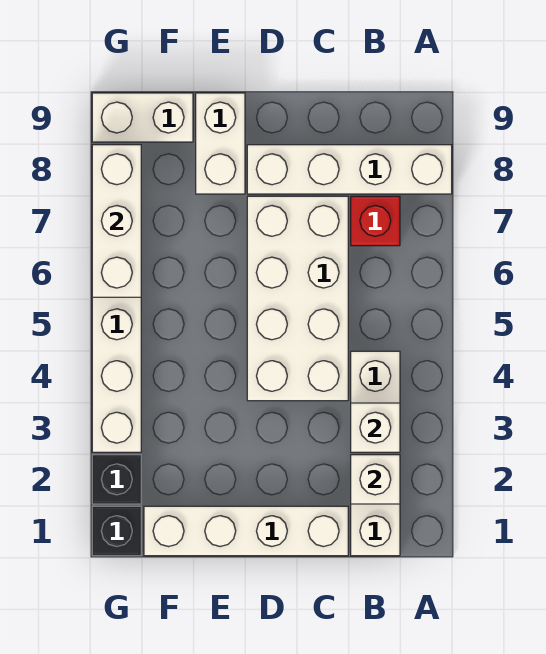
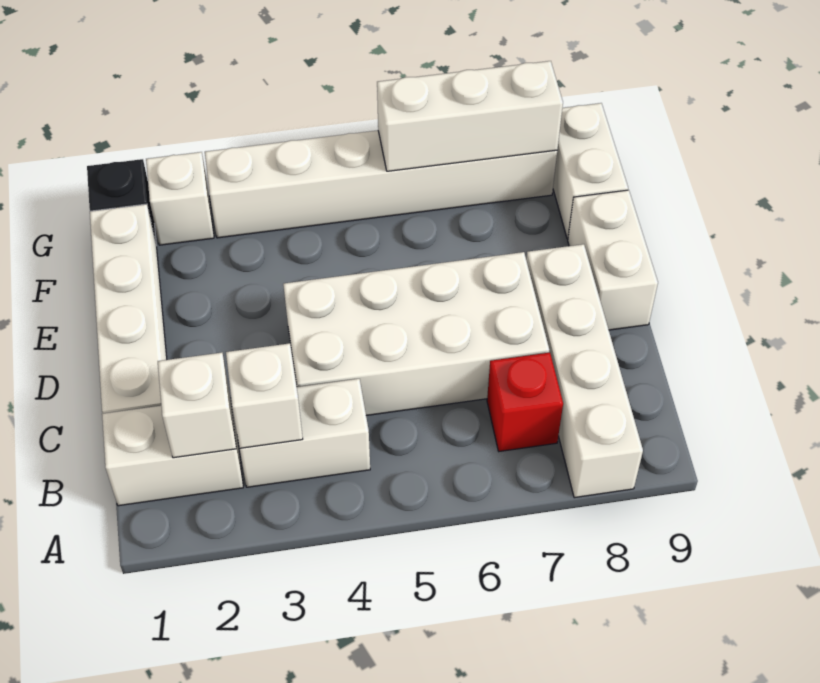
white 1x2 brick [196,93,245,194] -> white 1x2 brick turned to [568,190,658,330]
black 1x1 brick [92,455,141,504] -> white 1x1 brick [146,152,214,245]

